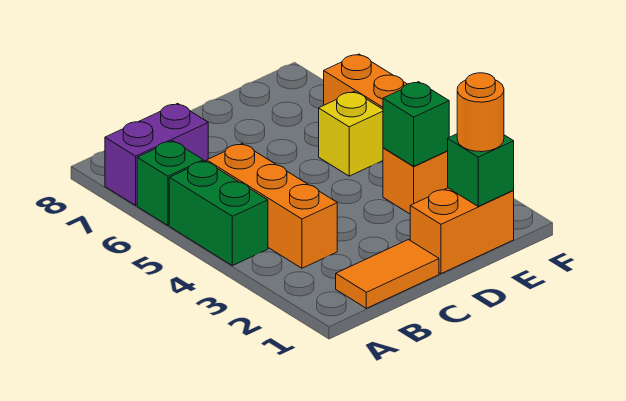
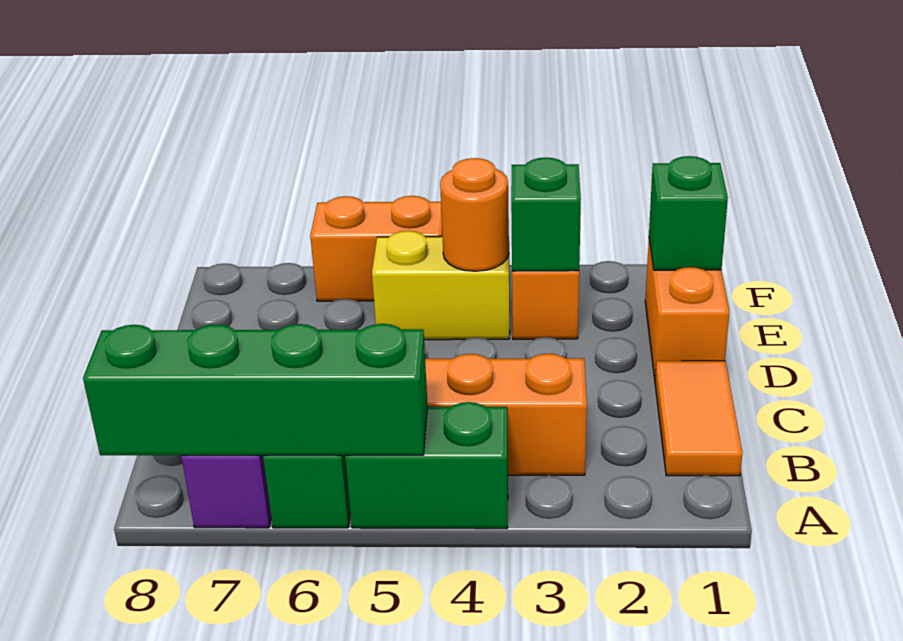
none -> green 1x4 brick [83,324,428,455]
orange 1x1 round brick [457,73,504,152] -> orange 1x1 round brick moved to [440,158,509,271]
yellow 1x1 brick [319,92,383,176] -> yellow 1x2 brick [372,231,510,340]

